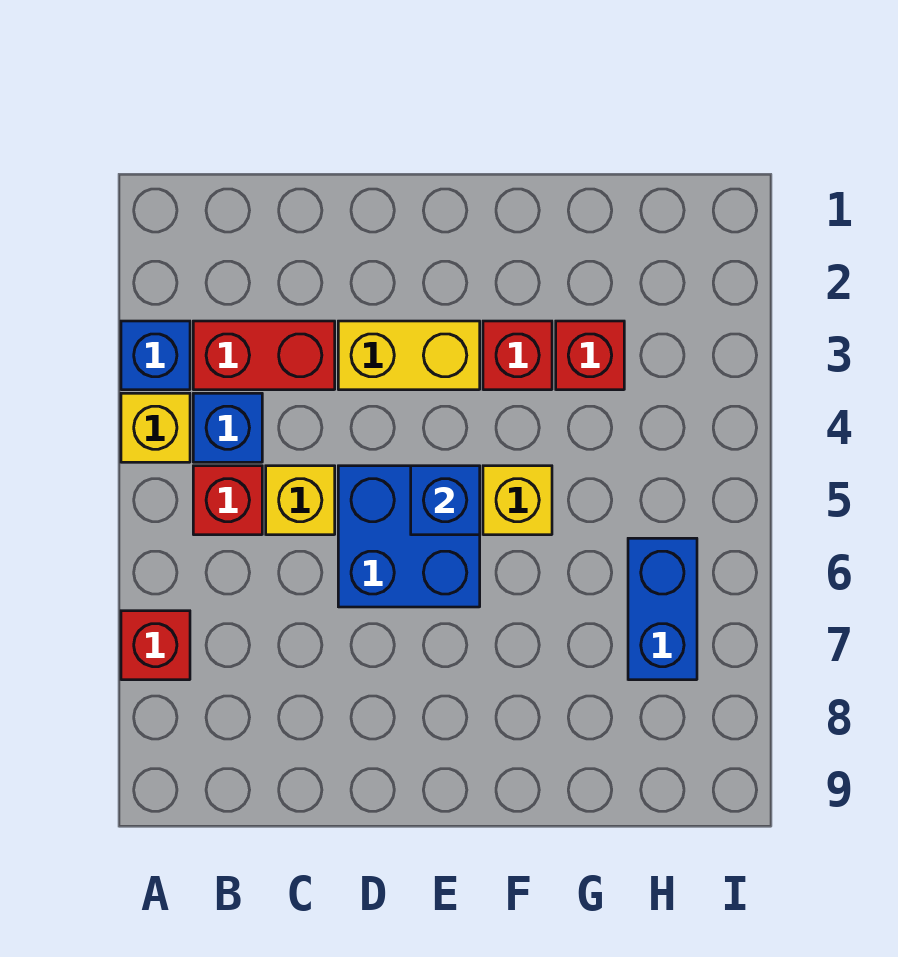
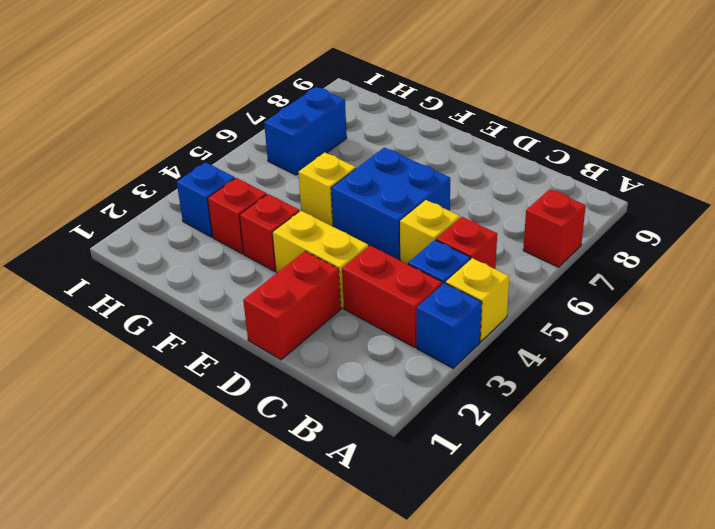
none -> red 1x2 brick [243,251,341,360]
blue 1x1 brick [411,466,480,535] -> blue 1x1 brick moved to [177,162,235,237]

